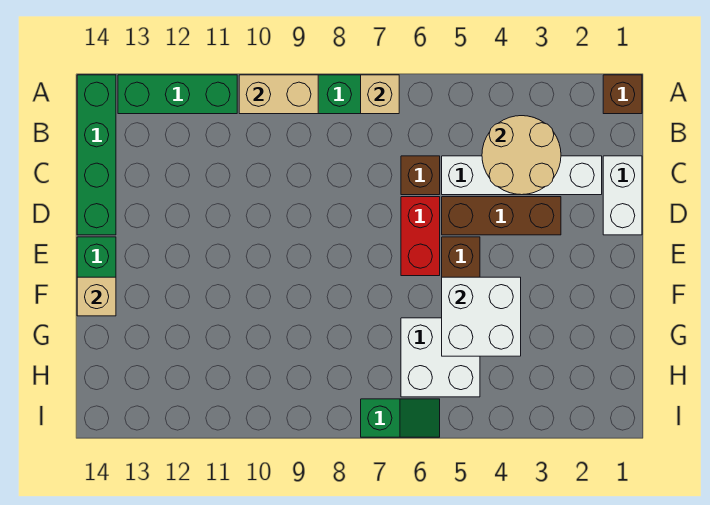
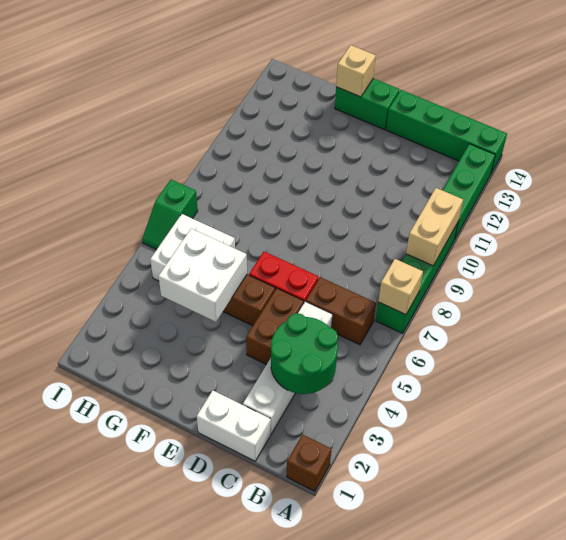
tan 2x2 round brick [482,116,561,195] -> green 2x2 round brick [271,313,338,394]
brown 1x1 brick [401,156,440,195] -> brown 1x2 brick [306,277,376,345]
brown 1x3 brick [442,197,561,235] -> brown 1x2 brick [246,288,304,365]

